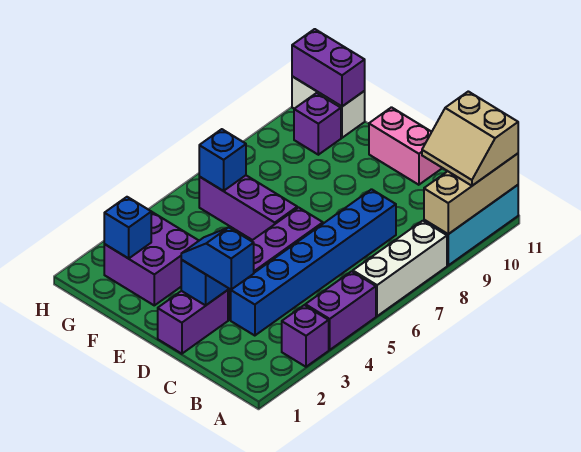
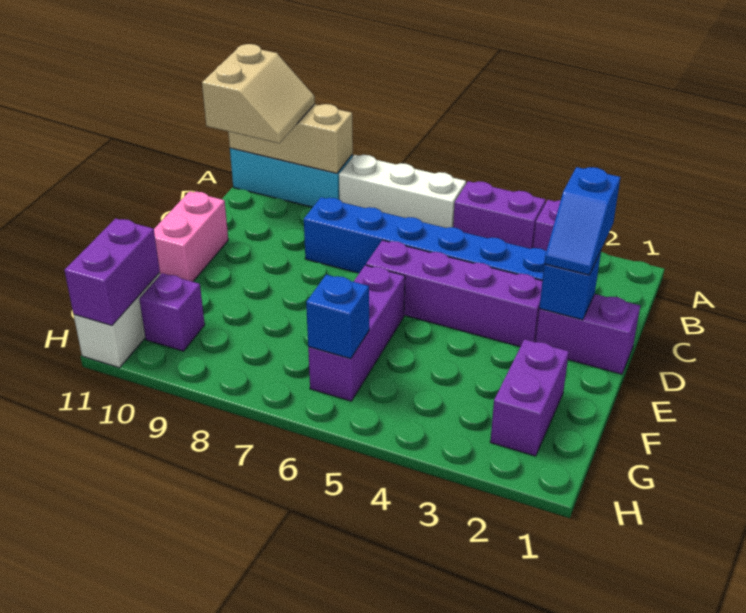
purple 2x2 brick [104,212,199,305] -> purple 1x2 brick [490,339,569,456]
blue 1x1 brick [104,197,151,258] -> none

